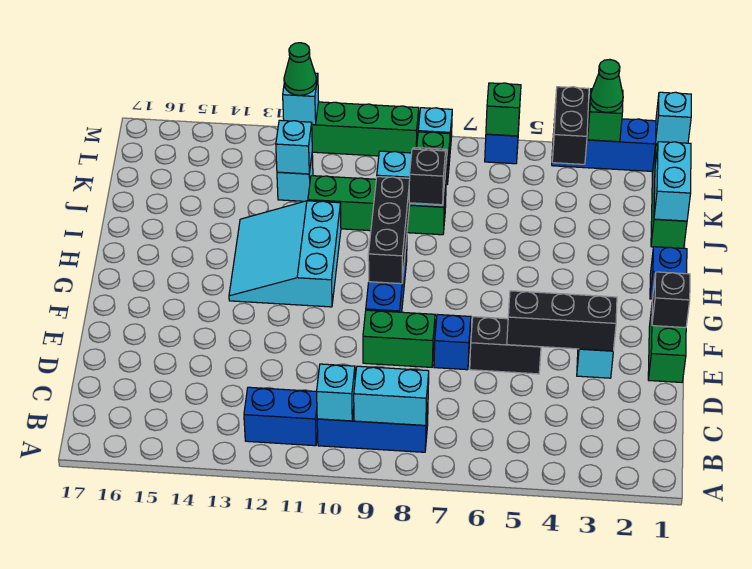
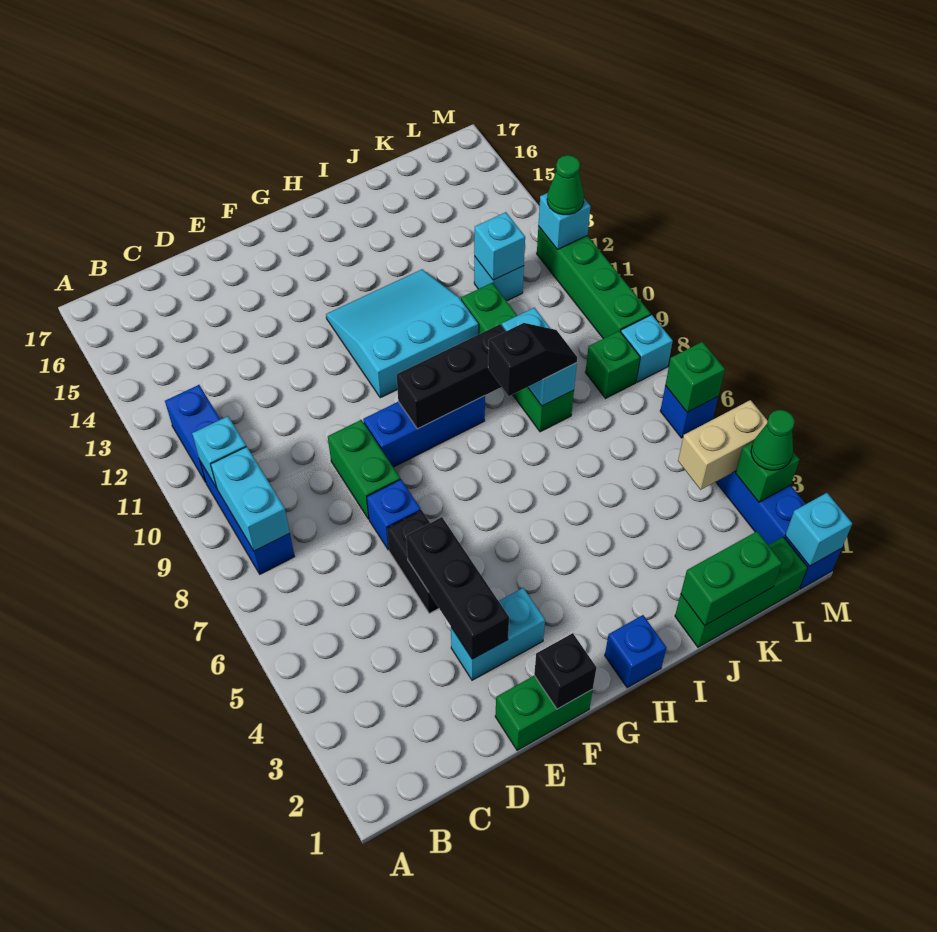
cyan 1x2 brick [654,142,691,221] -> green 1x2 brick [681,532,782,626]
black 1x2 brick [552,87,589,164] -> tan 1x2 brick [678,400,768,490]

